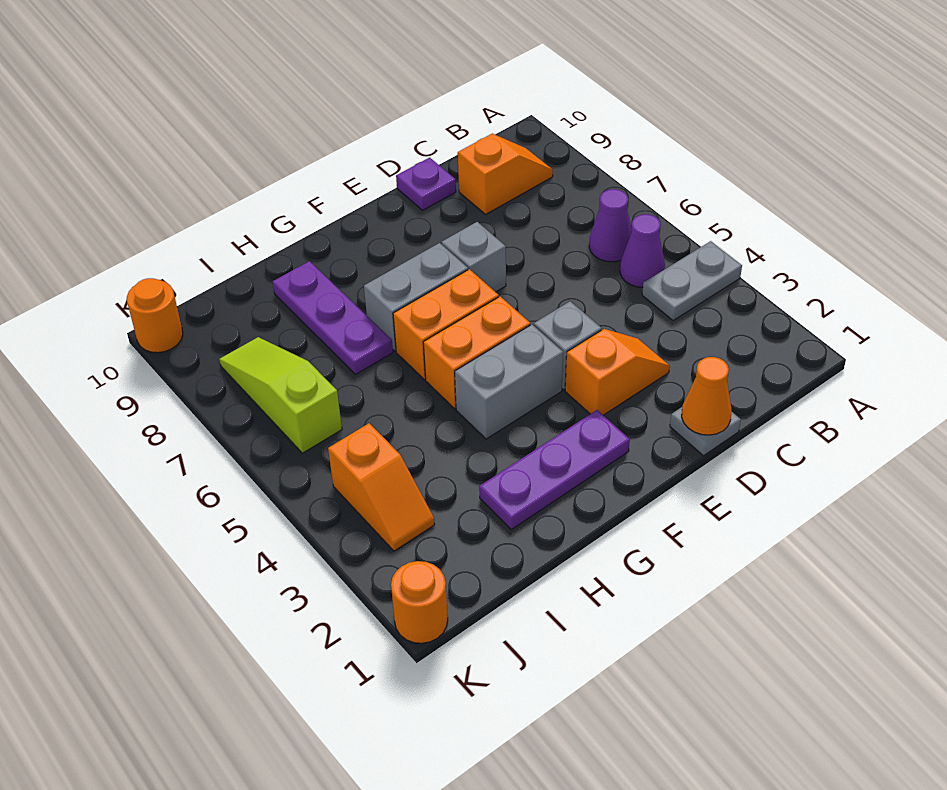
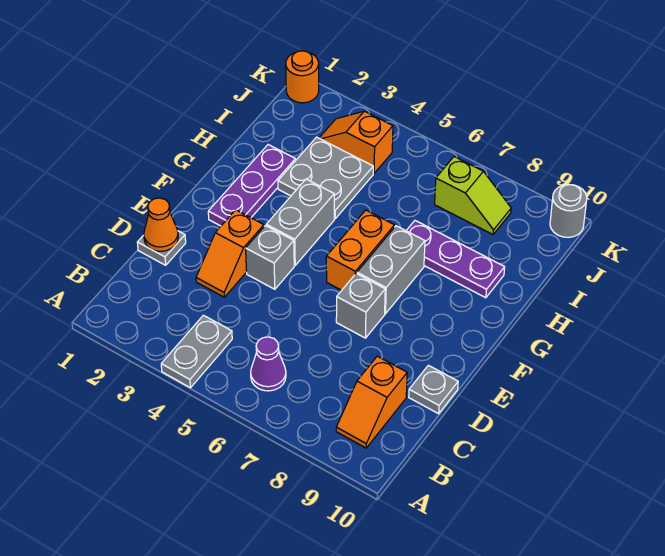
purple 1x1 cone [620,214,665,287] -> none
purple 1x1 plate [396,157,456,210] -> grey 1x1 plate [409,365,458,414]
orange 1x2 brick [423,296,530,409] -> none
none -> grey 2x2 plate [278,137,373,219]
lime 1x3 slope [219,337,342,453] -> lime 1x2 slope [435,157,511,234]
orange 1x1 round brick [127,278,183,353] -> grey 1x1 round brick [550,184,587,238]

